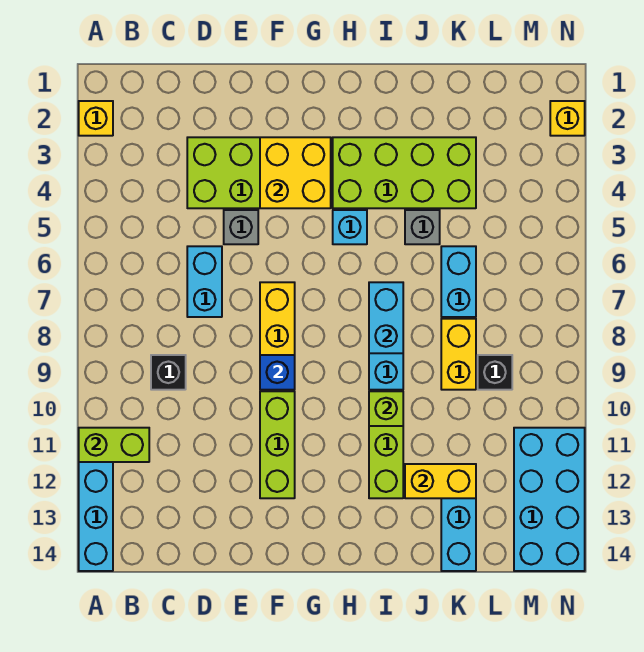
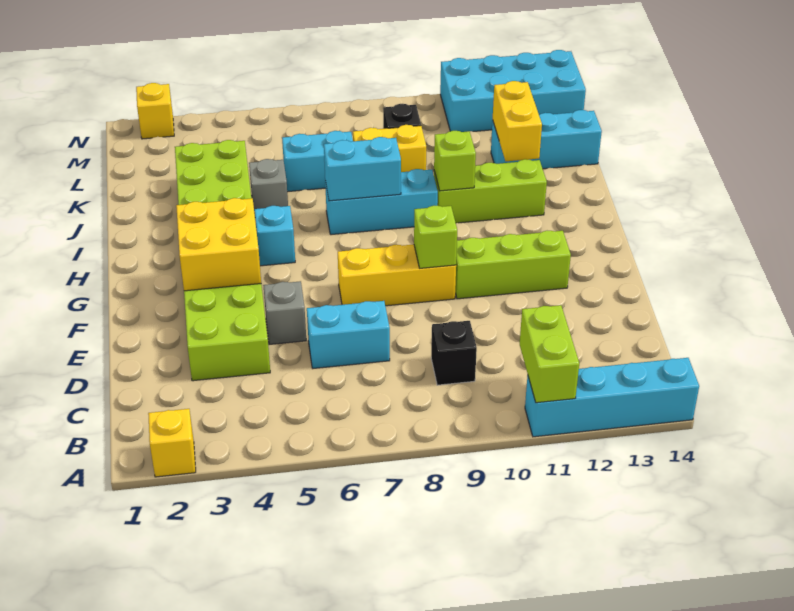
blue 1x1 brick [260,355,295,390] -> lime 1x1 brick [414,206,457,268]

